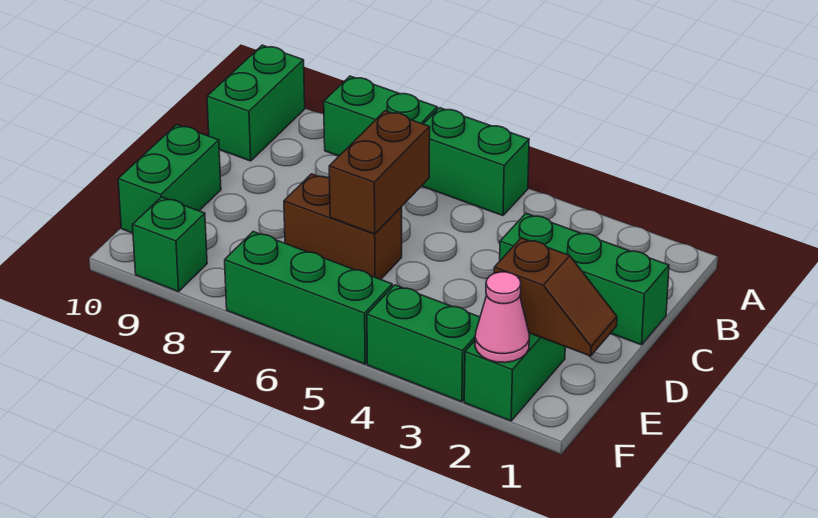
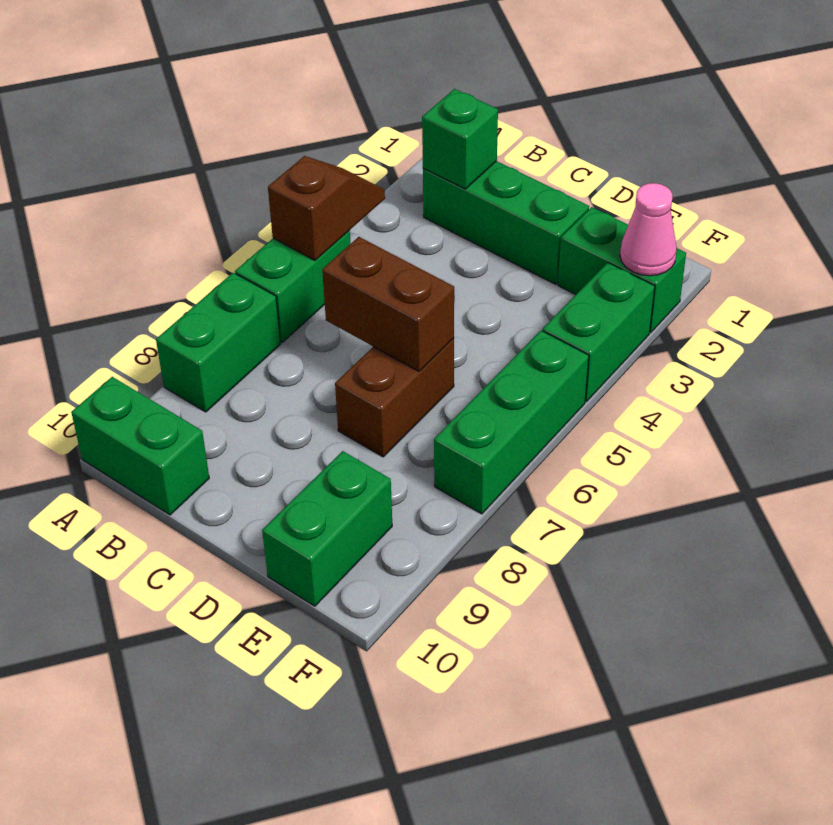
green 1x3 brick [500,214,669,345] -> green 1x3 brick turned to [423,161,589,284]
green 1x2 brick [118,125,221,233] -> green 1x2 brick turned to [262,451,392,606]
brown 1x2 slope [494,238,617,356] -> brown 1x2 slope moved to [268,156,385,260]
green 1x1 brick [133,197,207,292] -> green 1x1 brick moved to [422,89,498,189]

